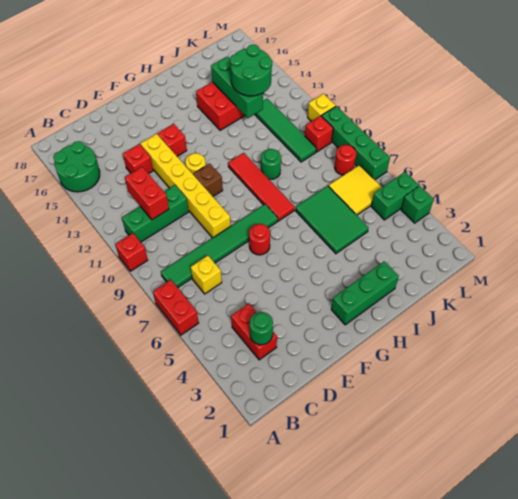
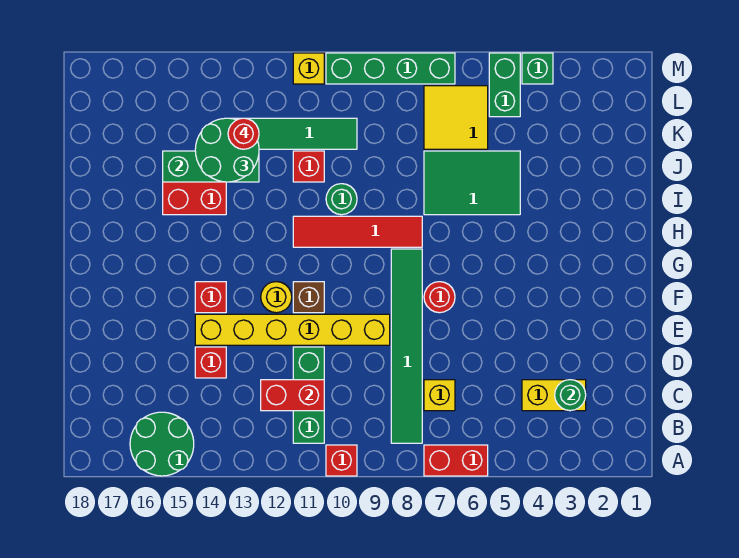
red 1x2 brick [231,304,277,360] -> yellow 1x2 brick [522,380,586,411]
green 1x3 brick [331,261,399,325] -> none
red 1x1 round brick [335,145,356,175] -> red 1x1 round brick moved to [228,118,259,149]
red 1x1 brick [305,116,333,152] -> red 1x1 brick moved to [293,151,324,182]

